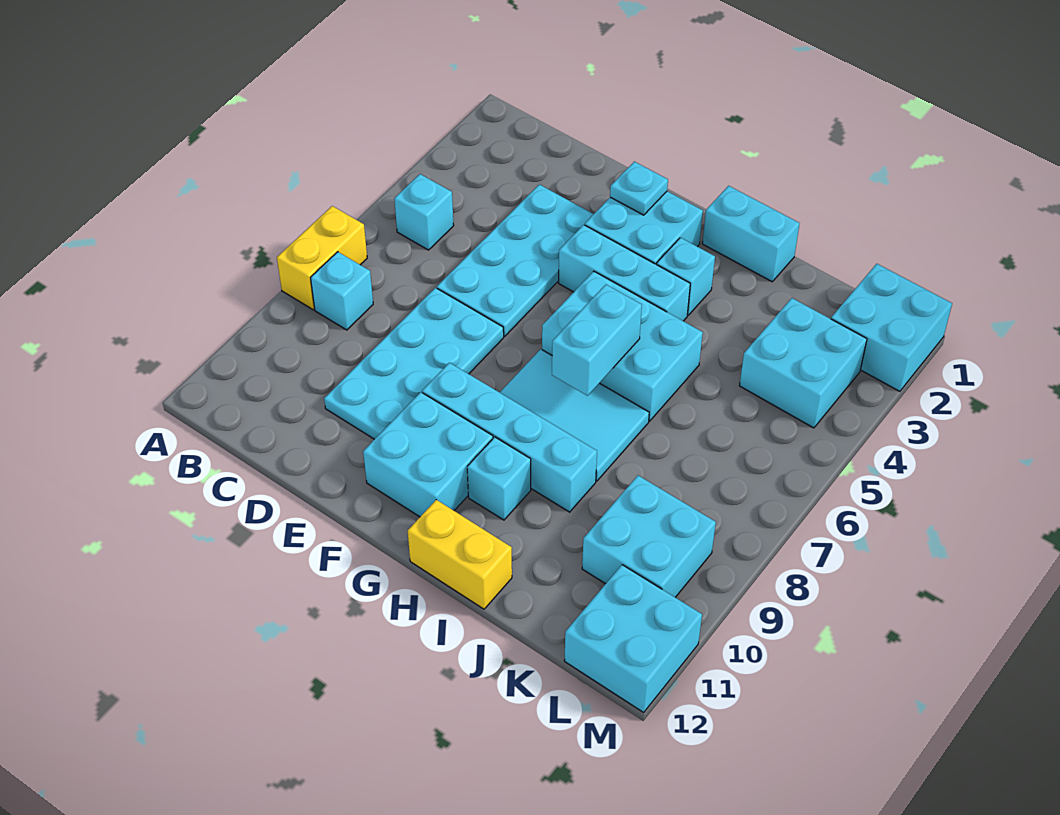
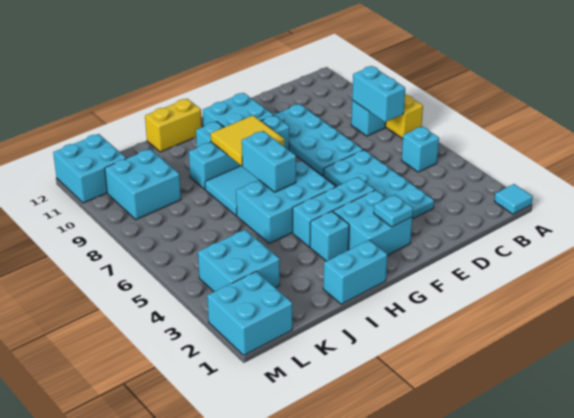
none -> cyan 1x1 tile [494,184,533,214]
none -> cyan 1x2 brick [352,66,405,122]
none -> yellow 2x2 tile [211,116,284,166]

